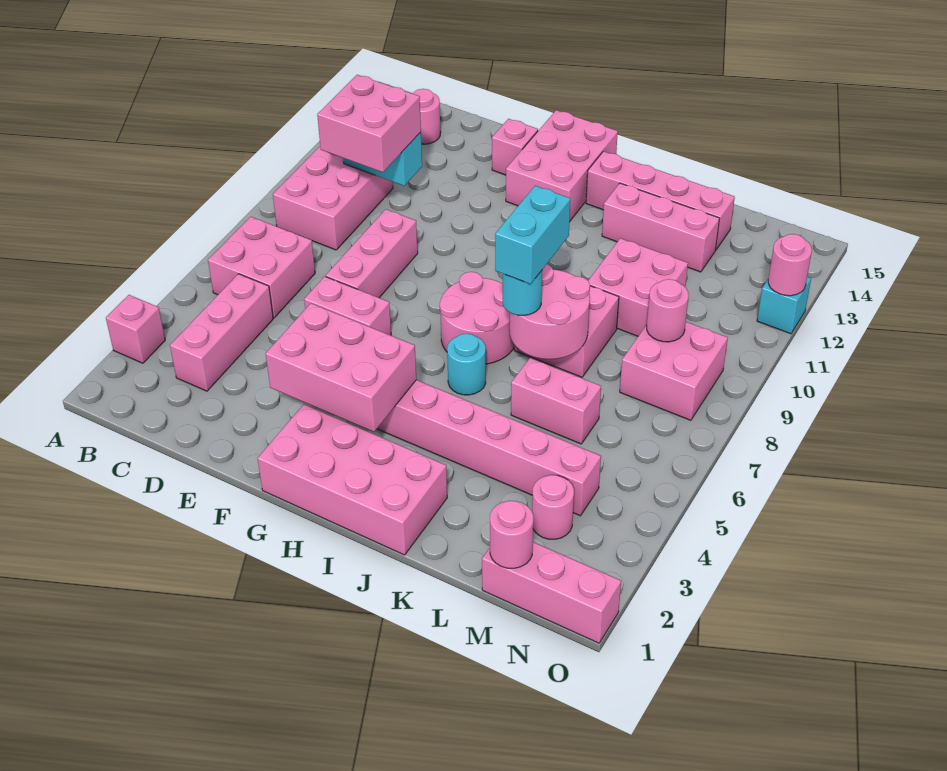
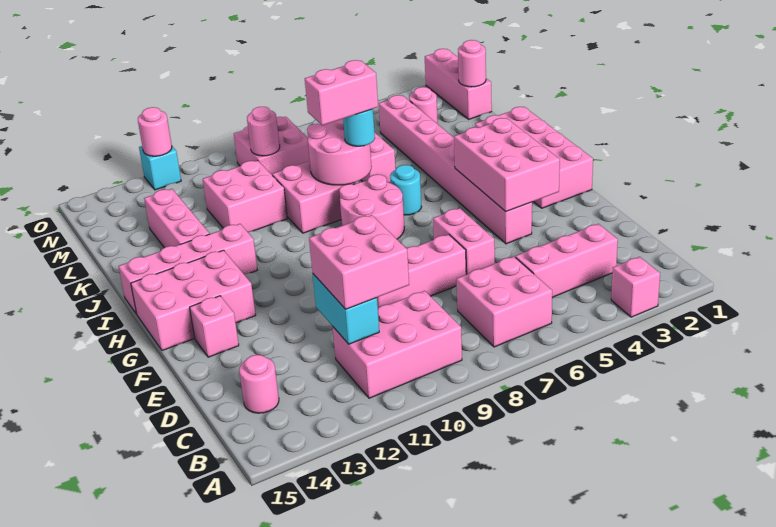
pink 1x4 brick [586,151,735,249] -> pink 1x4 brick turned to [119,224,257,314]
cyan 1x2 brick [495,186,570,284] -> pink 1x2 brick [305,60,378,125]

